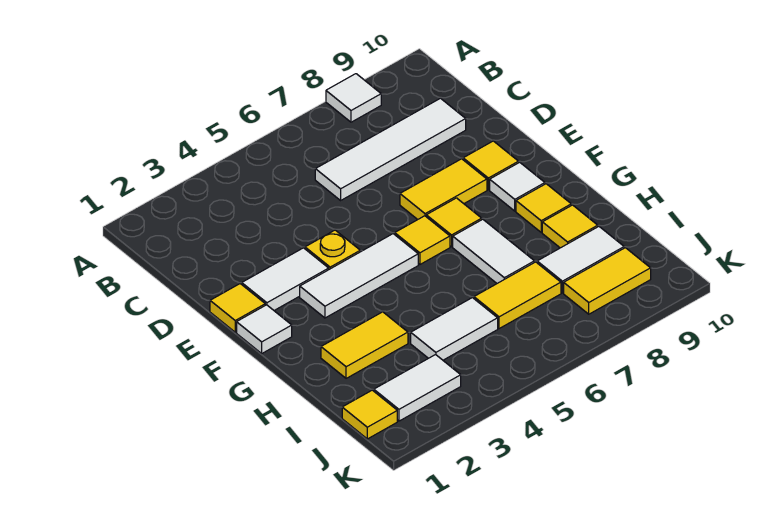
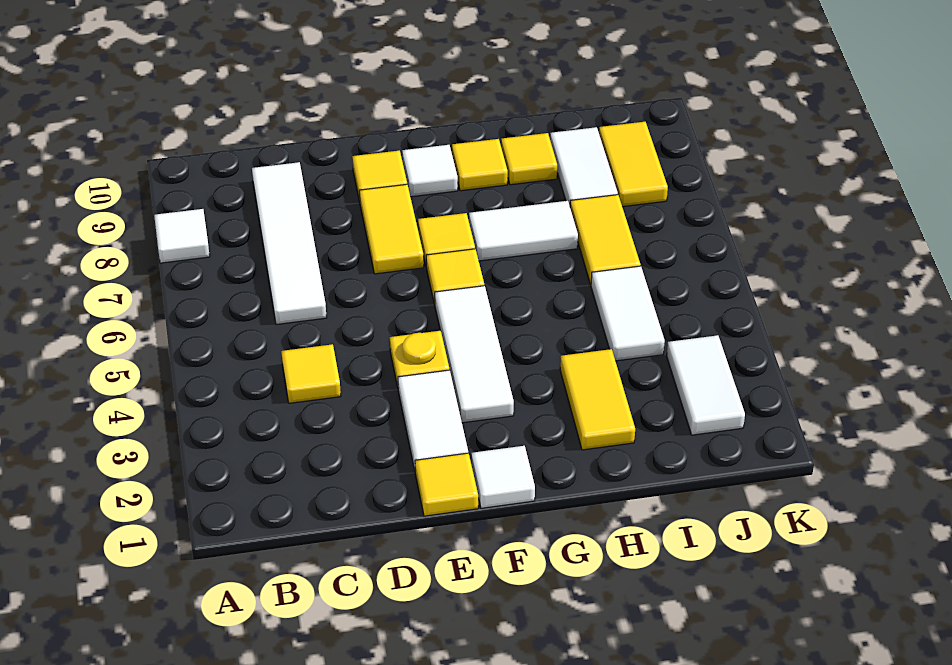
yellow 1x1 tile [342,390,397,439] -> yellow 1x1 tile moved to [281,344,341,403]

